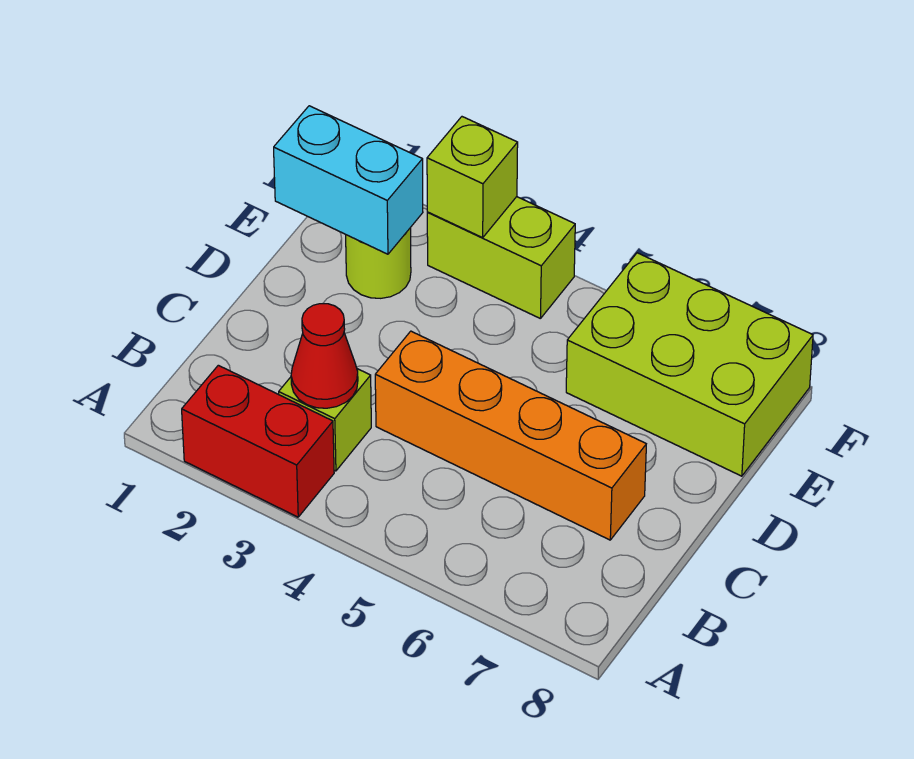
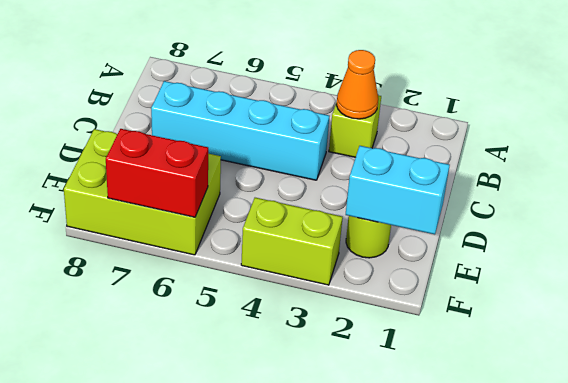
red 1x2 brick [182,365,334,517] -> red 1x2 brick moved to [106,129,208,217]
red 1x1 cone [291,304,358,408] -> orange 1x1 cone [336,50,378,119]
orange 1x4 brick [375,331,646,540] -> cyan 1x4 brick [151,81,329,180]
lime 1x1 brick [427,117,518,238] -> none

